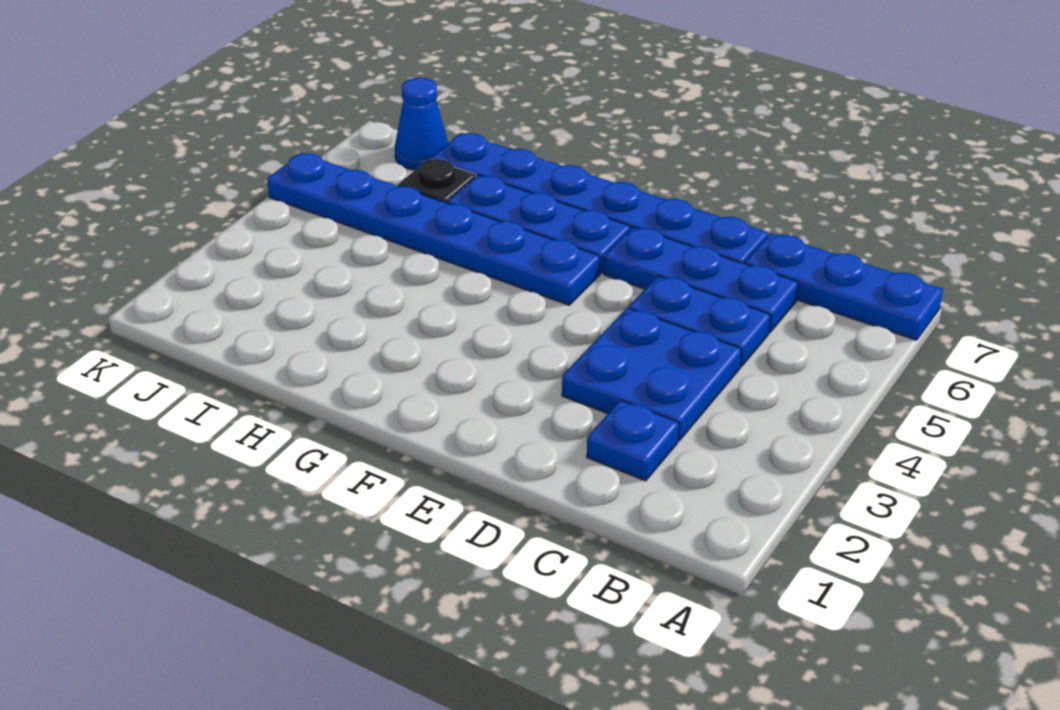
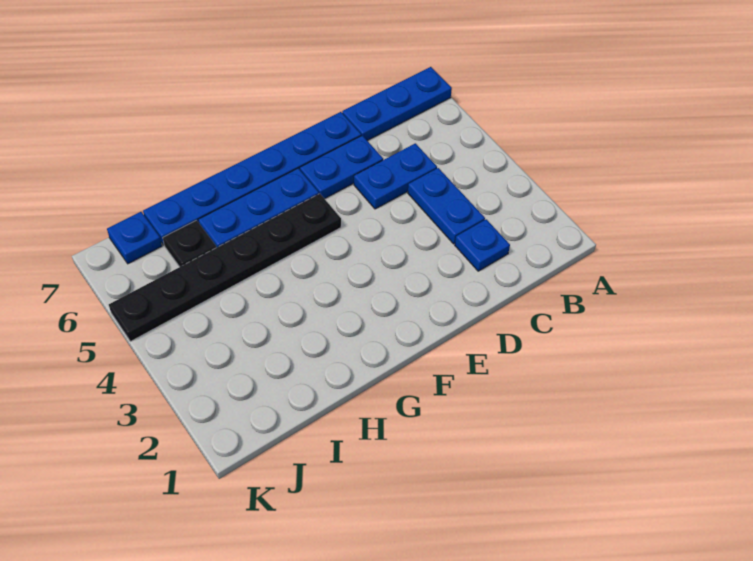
blue 2x2 plate [562,308,742,441] -> blue 1x2 plate [408,168,485,244]
blue 1x3 plate [604,227,798,333] -> blue 1x2 plate [300,135,383,199]
blue 1x6 plate [267,153,600,305] -> black 1x6 plate [109,194,341,342]
blue 1x1 cone [395,78,448,170] -> blue 1x1 plate [107,212,162,264]

